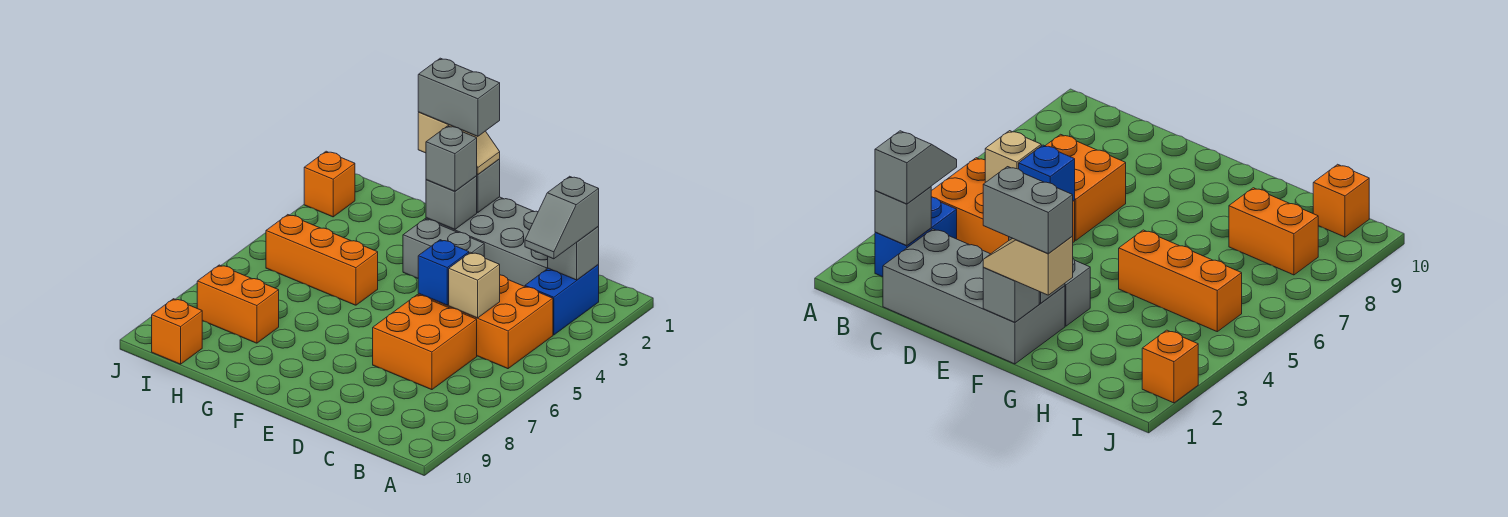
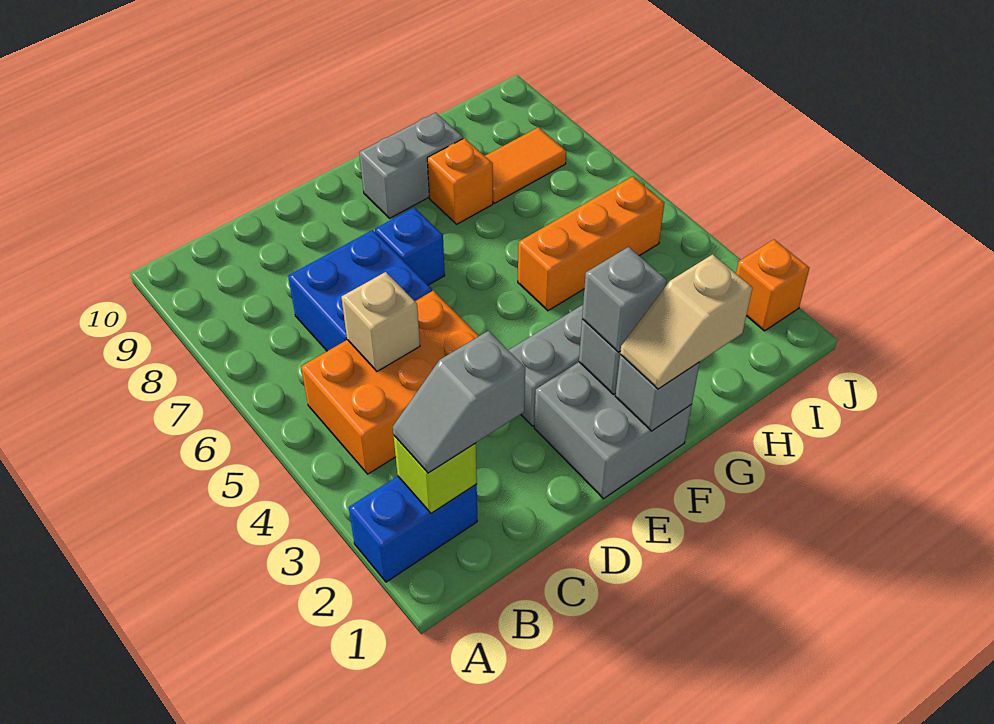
blue 1x2 brick [525,265,599,335] -> blue 1x2 brick turned to [349,476,477,582]
grey 1x1 brick [548,227,599,280] -> lime 1x1 brick [393,435,477,513]
grey 1x2 slope [525,176,599,259] -> grey 1x2 slope turned to [393,331,525,473]
grey 2x4 brick [426,197,548,286] -> grey 2x2 brick [534,362,692,499]
orange 2x2 brick [373,295,477,390] -> blue 2x2 brick [288,230,432,351]
blue 1x1 brick [418,240,469,305] -> blue 1x1 brick moved to [375,208,445,285]
grey 1x2 brick [418,58,500,136] -> grey 1x2 brick moved to [359,113,463,218]
orange 1x2 brick [197,265,279,343] -> orange 1x2 tile [485,127,566,203]
orange 1x1 brick [152,299,202,364] -> orange 1x1 brick moved to [427,138,493,224]

